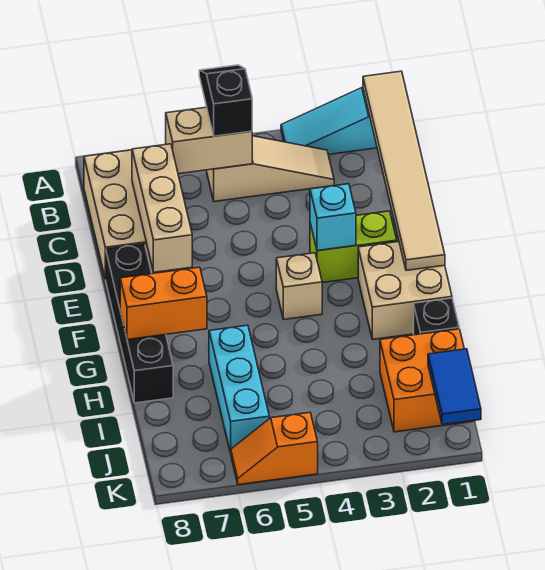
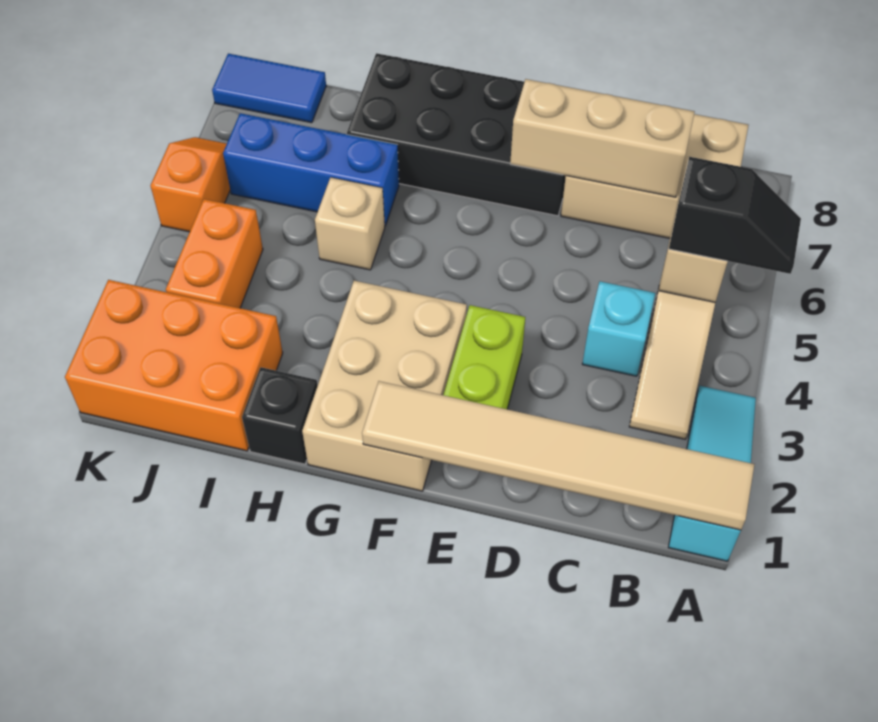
cyan 1x1 brick [310,184,356,251] -> cyan 1x1 brick moved to [582,281,655,376]
black 1x4 brick [106,244,173,403] -> black 2x4 brick [347,53,566,216]
tan 2x2 brick [358,242,452,339] -> tan 2x3 brick [302,281,467,491]
tan 1x1 brick [276,253,322,319] -> tan 1x1 brick moved to [315,177,385,270]
orange 1x2 brick [120,267,207,340] -> orange 1x2 brick moved to [166,199,263,308]
cyan 1x3 brick [209,325,269,453] -> blue 1x3 brick [223,113,399,226]
orange 2x2 brick [380,329,473,432] -> orange 2x3 brick [65,280,283,451]
blue 1x2 tile [428,349,481,425] -> blue 1x2 tile moved to [212,54,326,123]

